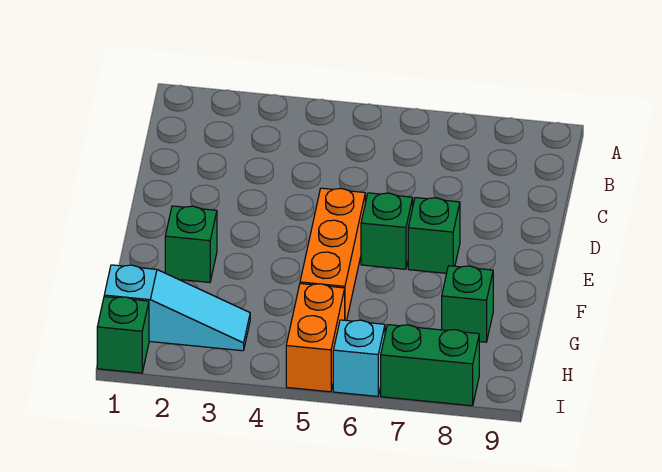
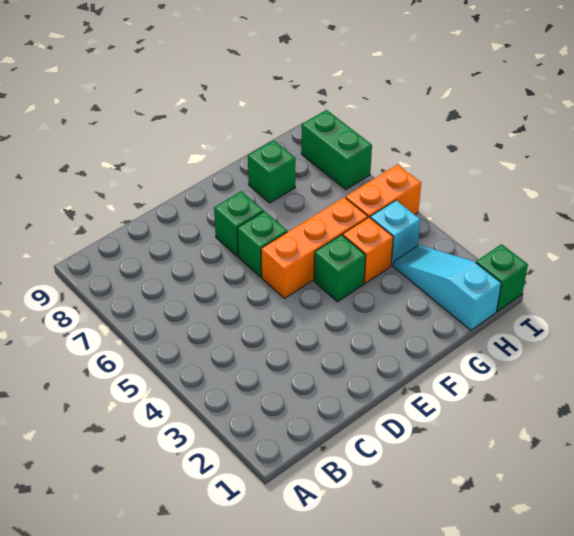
green 1x1 brick [165,206,217,283] -> green 1x1 brick moved to [314,235,366,302]
none -> orange 1x1 brick [343,217,393,283]
cyan 1x1 brick [333,320,385,396] -> cyan 1x1 brick moved to [370,200,420,265]

